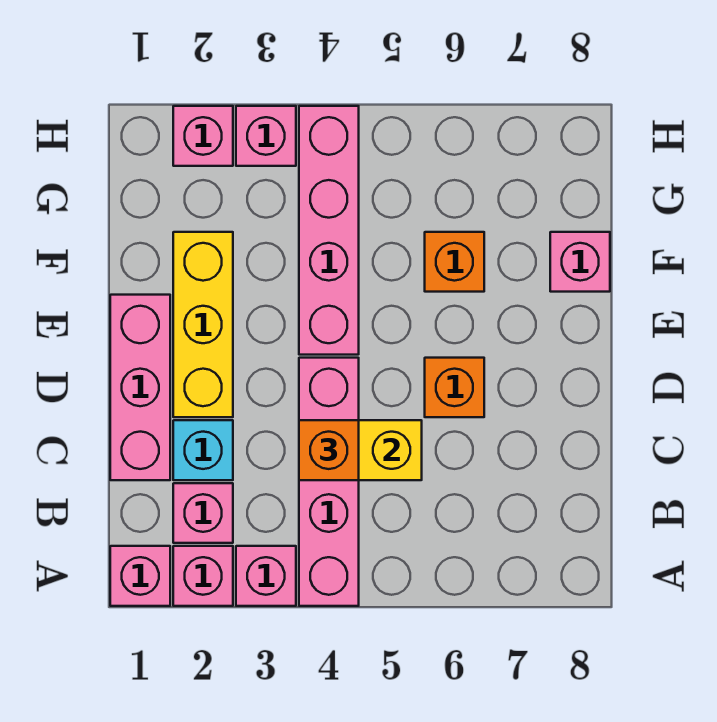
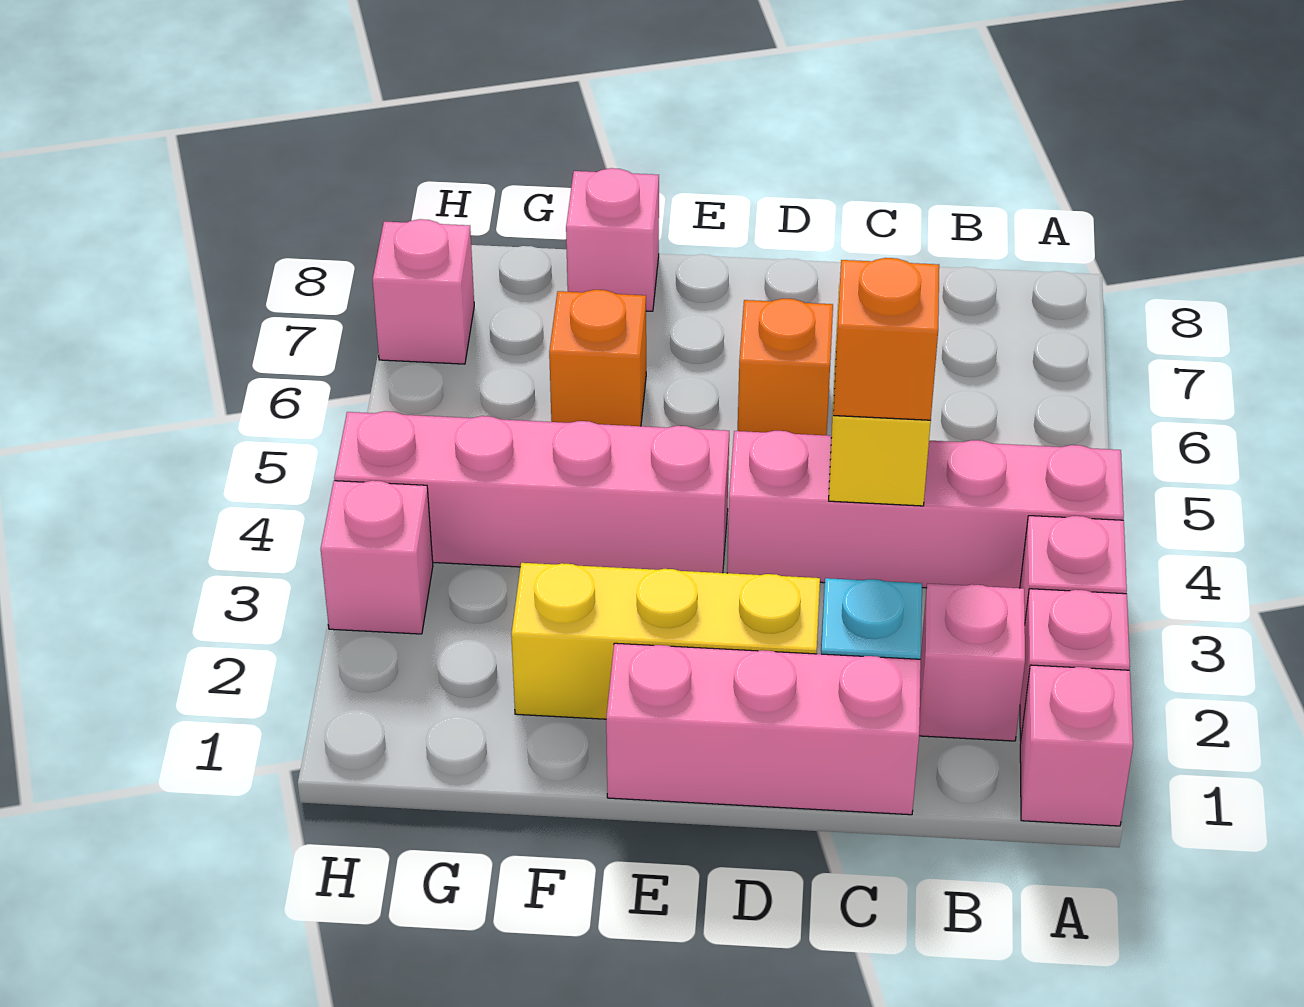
pink 1x1 brick [173,106,233,166] -> pink 1x1 brick moved to [373,219,474,364]

